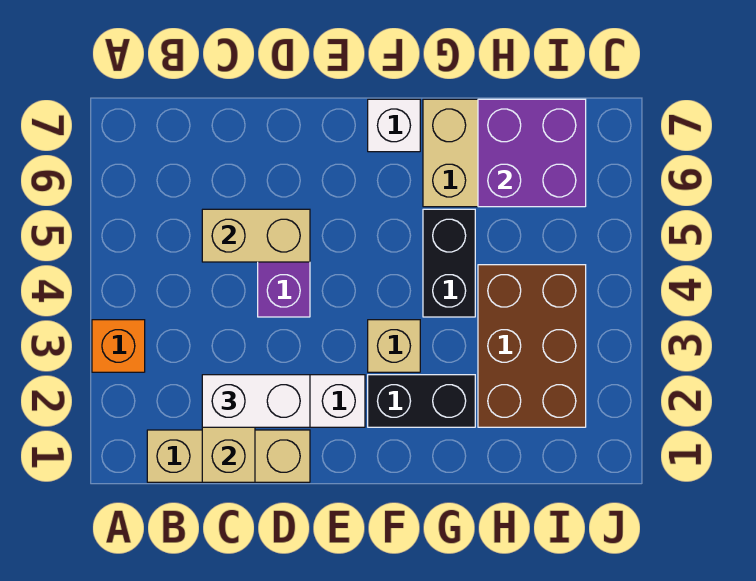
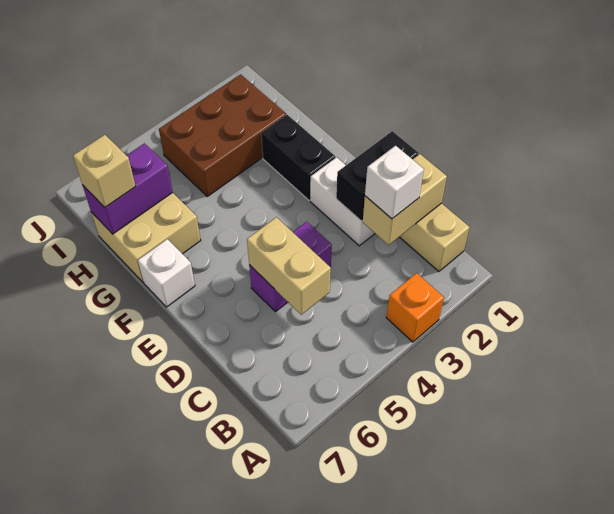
white 1x2 brick [202,375,310,427] -> white 1x1 brick [365,146,424,219]
tan 1x1 brick [368,320,420,372] -> tan 1x1 brick moved to [73,135,136,207]
black 1x2 brick [423,209,475,317] -> black 1x2 brick moved to [336,131,418,221]
purple 2x2 brick [478,99,586,207] -> purple 1x2 brick [83,143,173,234]

